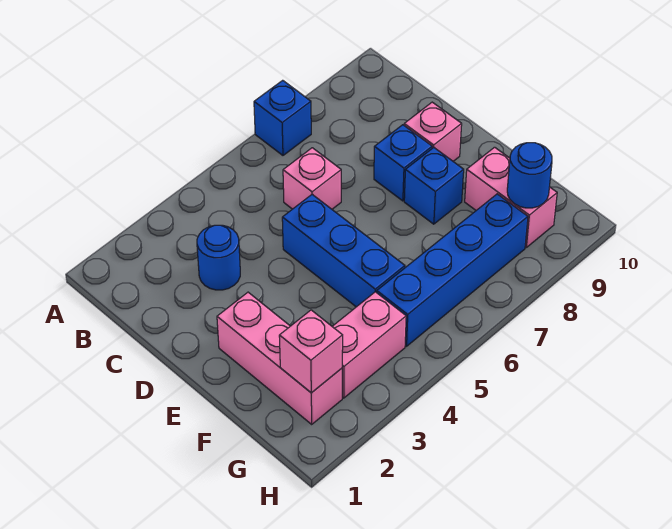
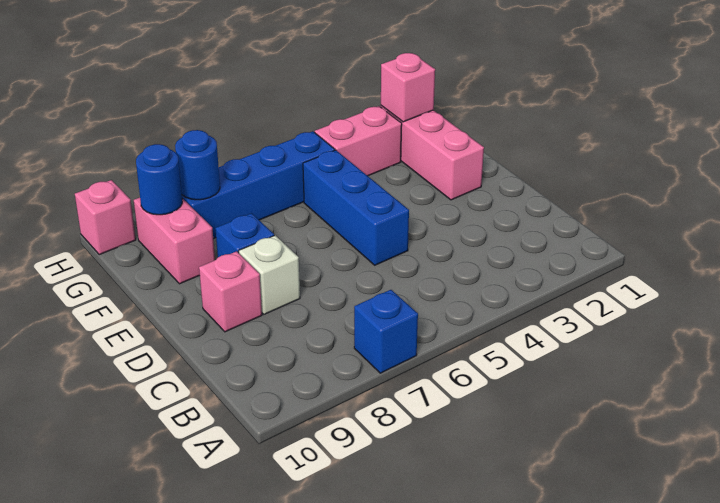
blue 1x1 round brick [197,225,240,290] -> blue 1x1 round brick moved to [175,130,220,200]
pink 1x1 brick [283,148,341,209] -> pink 1x1 brick moved to [75,180,136,255]
blue 1x1 brick [374,125,432,201] -> white 1x1 brick [239,235,300,314]

